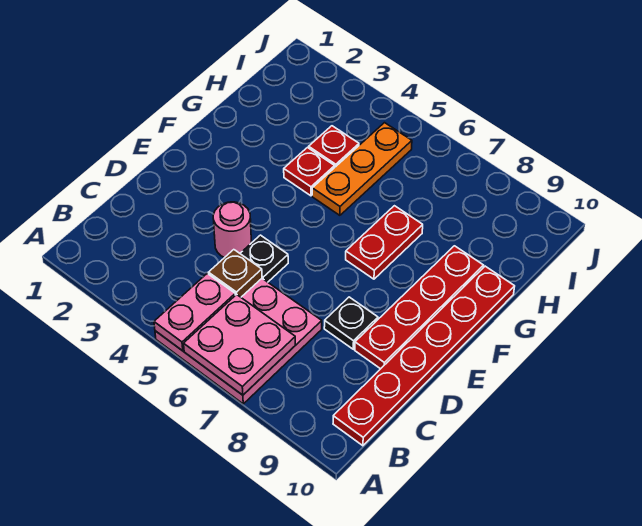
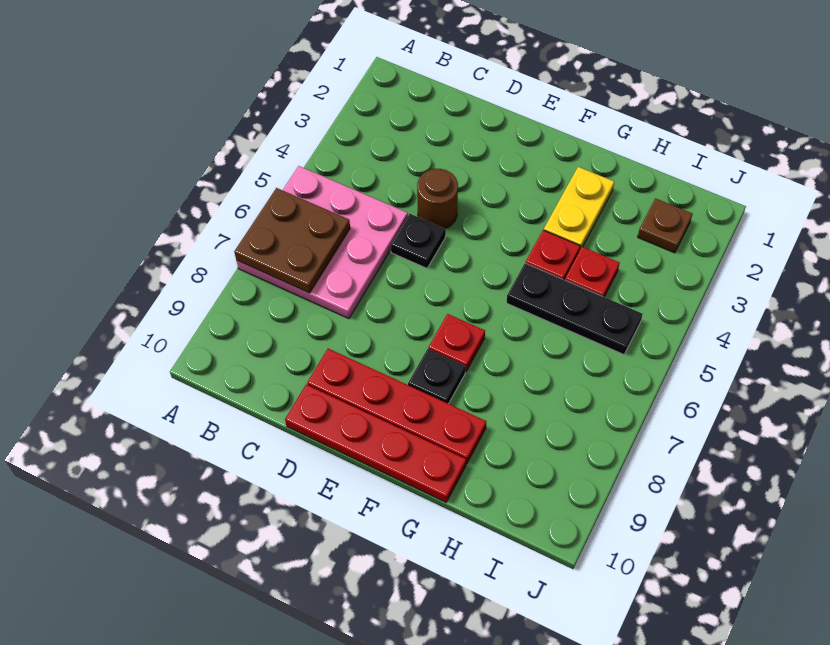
pink 1x2 plate [154,274,235,351] -> none
pink 2x2 plate [184,295,295,395] -> brown 2x2 plate [234,188,350,293]
red 1x6 plate [333,266,515,446] -> red 1x4 plate [285,384,466,502]
brown 1x1 plate [209,250,262,297] -> brown 1x1 plate moved to [638,198,692,253]
pink 1x1 round brick [213,202,252,258] -> brown 1x1 round brick [417,169,458,229]
black 1x1 plate [324,297,378,349] -> black 1x1 plate moved to [408,349,466,404]
red 1x2 plate [346,206,423,279] -> red 1x1 plate [428,314,485,372]
none -> yellow 1x2 plate [544,167,614,251]
orange 1x3 plate [312,123,412,215] -> black 1x3 plate [506,263,643,355]

